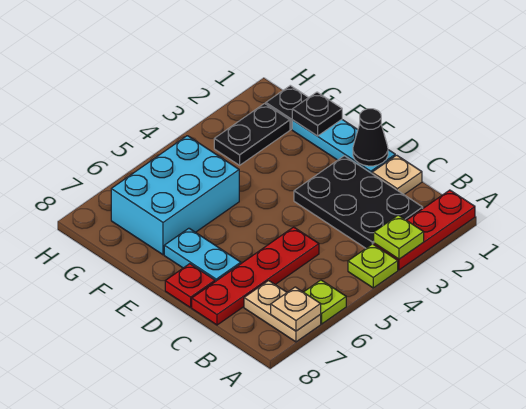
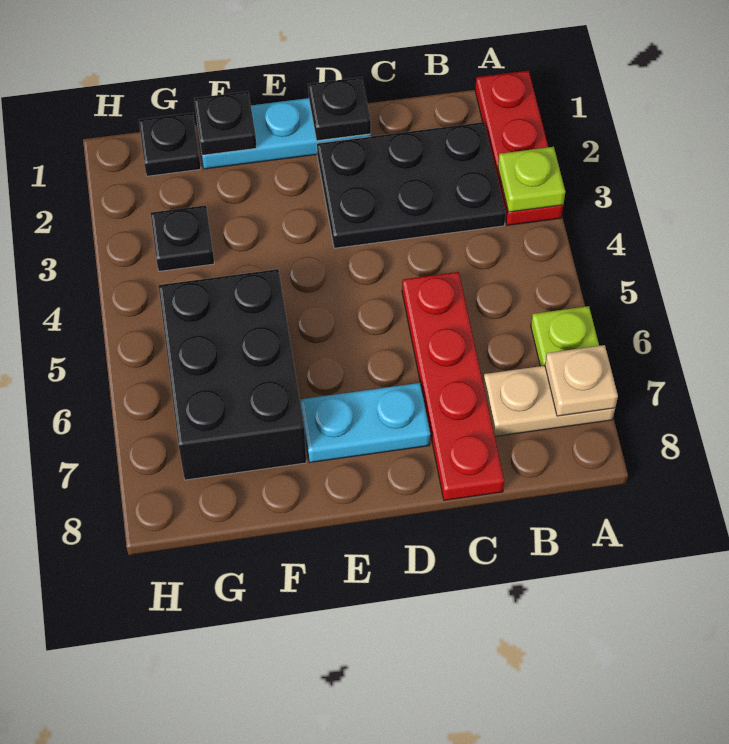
lime 1x1 plate [348,244,398,288] -> none
tan 1x1 plate [372,155,422,194] -> none
black 1x1 cone [353,109,388,166] -> black 1x1 plate [308,77,371,141]
red 1x1 plate [165,264,215,308] -> none
cyan 2x3 brick [111,136,239,255] -> black 2x3 brick [159,269,306,480]
black 1x2 plate [214,104,290,165] -> black 1x1 plate [151,205,214,271]

